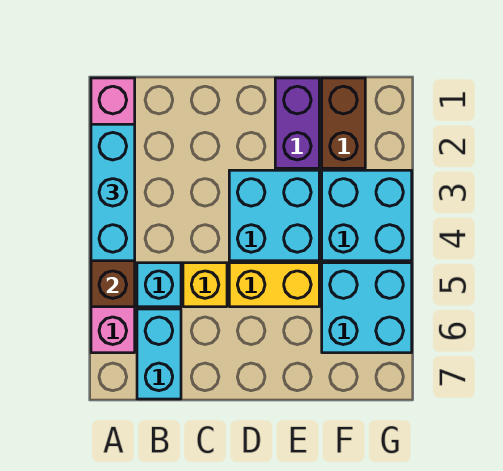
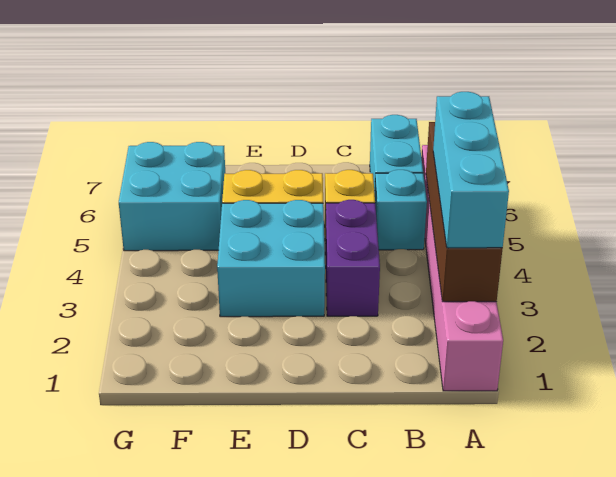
purple 1x2 brick [275,78,319,168] -> purple 1x2 brick moved to [325,200,380,316]
brown 1x2 brick [322,78,365,168] -> none
cyan 2x2 brick [322,170,412,261] -> none

